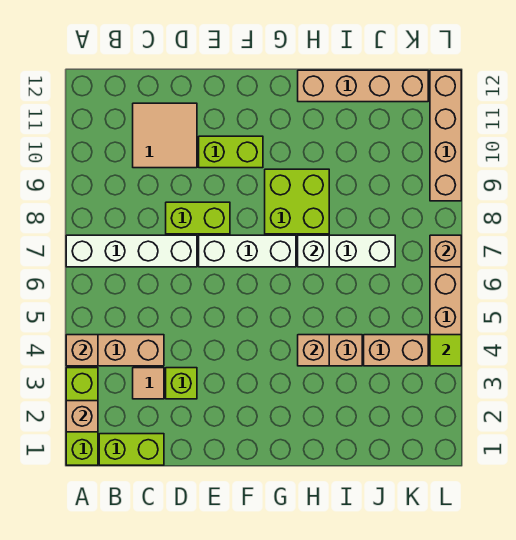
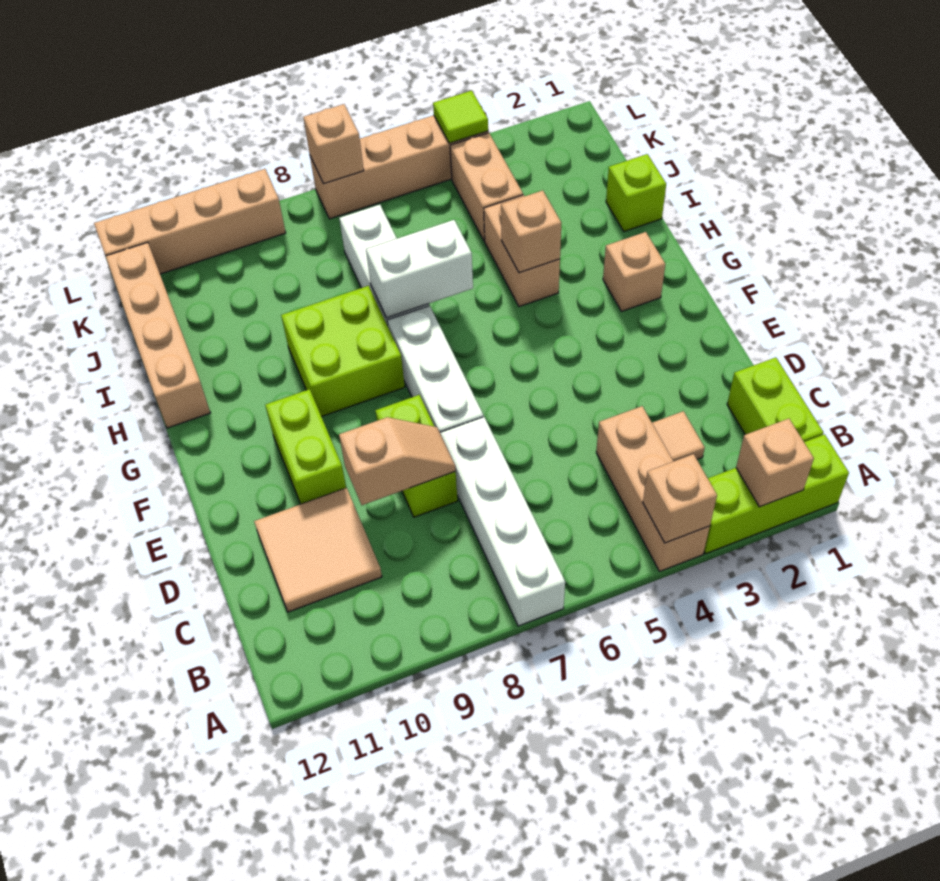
lime 1x1 brick [166,368,197,399] -> lime 1x1 brick moved to [606,154,666,232]
none -> tan 1x2 slope [339,417,456,505]
none -> tan 1x1 brick [603,232,665,311]
white 1x1 brick [298,235,329,267] -> white 1x2 brick [366,220,473,318]

